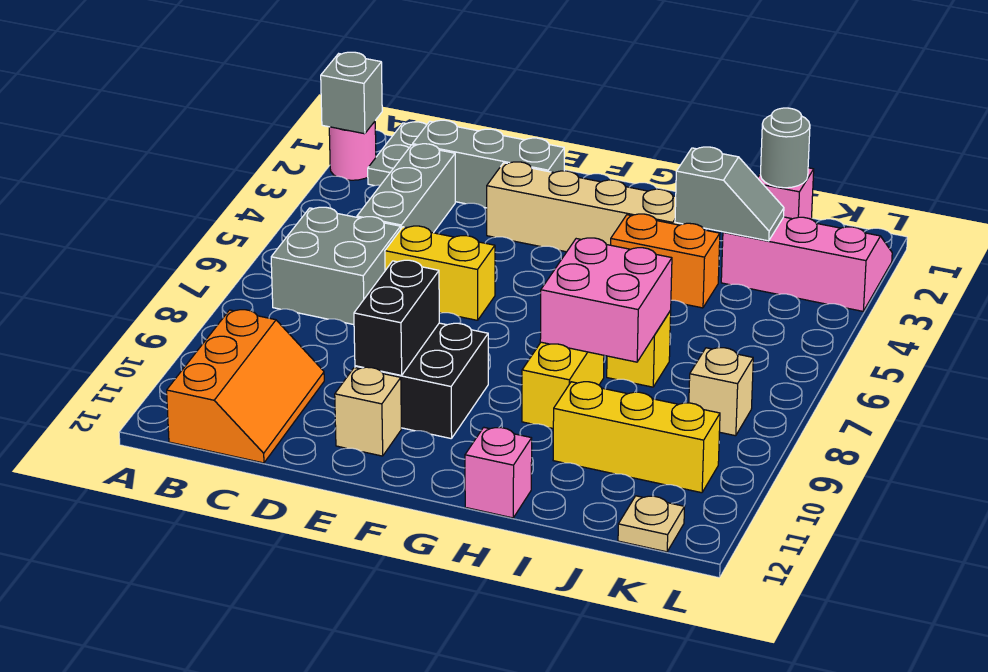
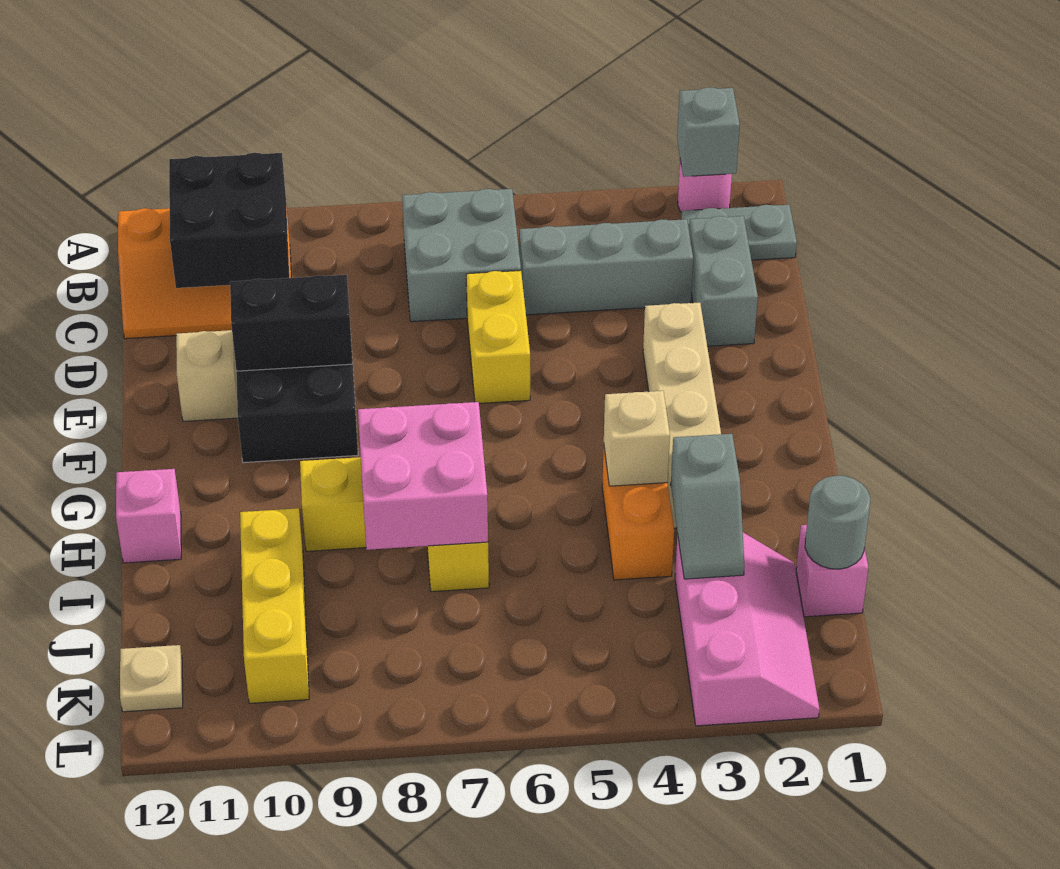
none -> black 2x2 brick [169,153,289,288]
grey 1x3 brick [413,120,564,208] -> grey 1x2 brick [689,216,758,346]
tan 1x1 brick [689,348,753,436] -> tan 1x1 brick moved to [604,391,670,486]

